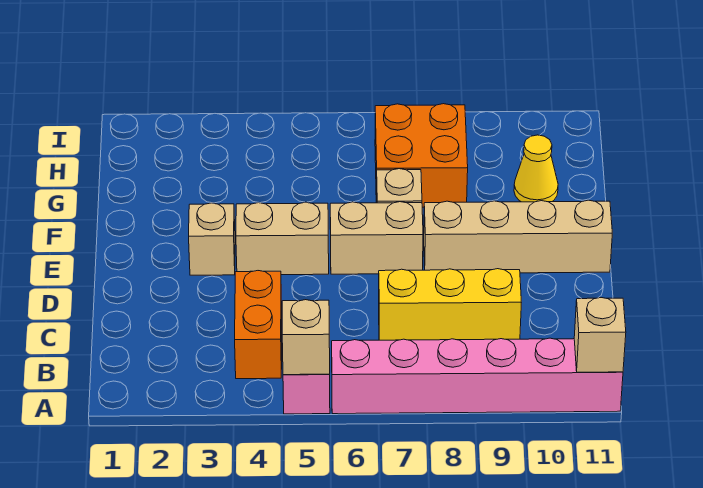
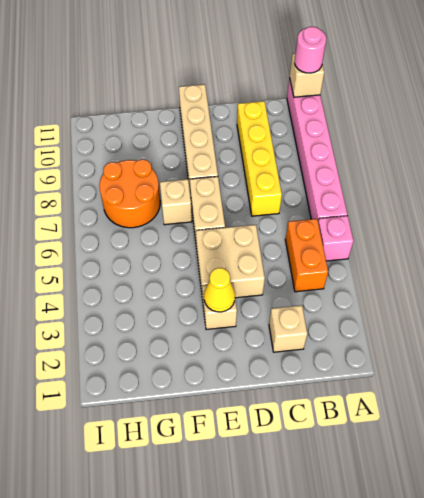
tan 1x1 brick [282,300,330,375] -> tan 1x1 brick moved to [269,305,307,352]
none -> pink 1x1 round brick [295,27,326,73]
orange 1x2 brick [235,271,282,379] -> orange 1x2 brick turned to [285,219,328,292]
yellow 1x3 brick [379,269,521,340] -> yellow 1x4 brick [237,101,282,216]
tan 1x2 brick [236,202,329,275] -> tan 2x2 brick [196,225,265,300]
orange 2x2 brick [375,104,468,207] -> orange 2x2 round brick [99,159,160,228]
yellow 1x1 cone [514,135,558,202] -> yellow 1x1 cone moved to [204,268,235,312]

